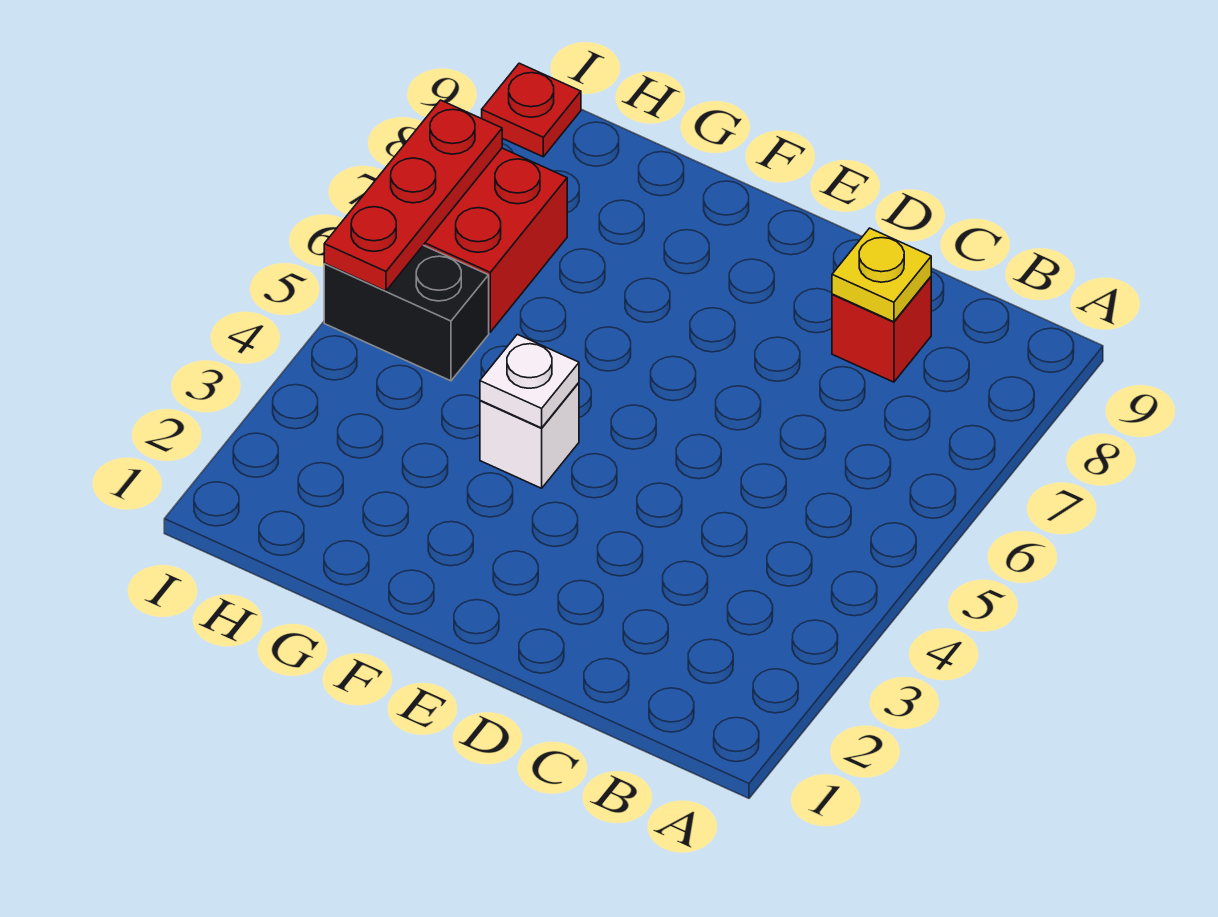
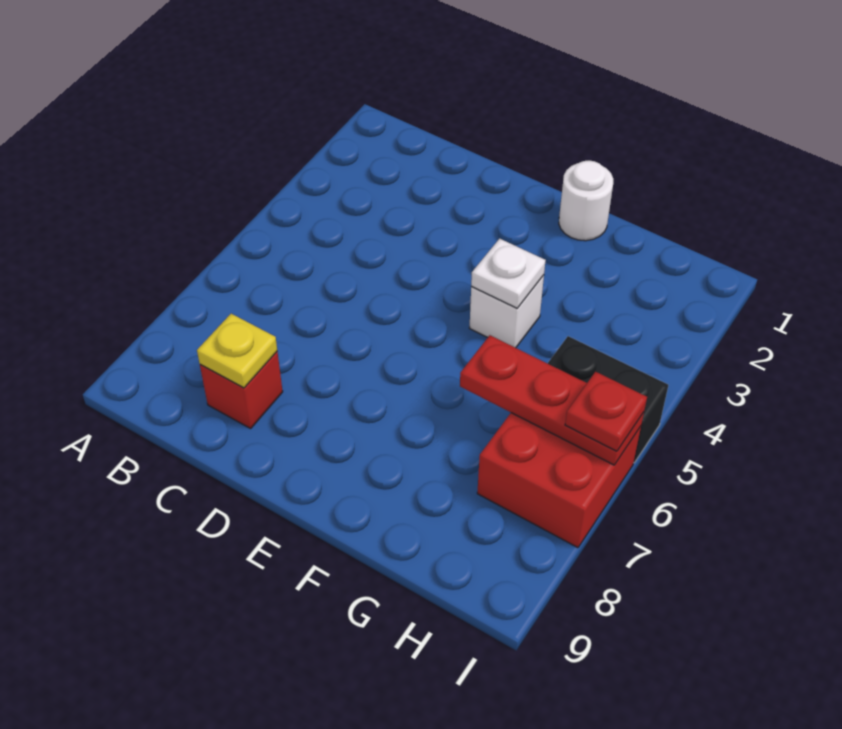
none -> white 1x1 round brick [559,161,613,241]
red 1x3 plate [324,100,502,291] -> red 1x3 plate turned to [460,335,644,465]
red 1x1 plate [482,63,581,157] -> red 1x1 plate moved to [565,372,647,451]

